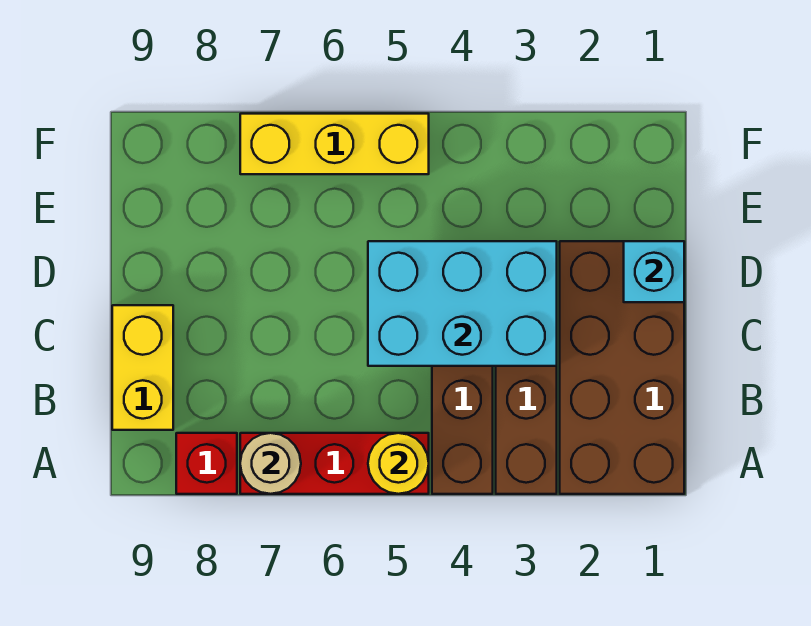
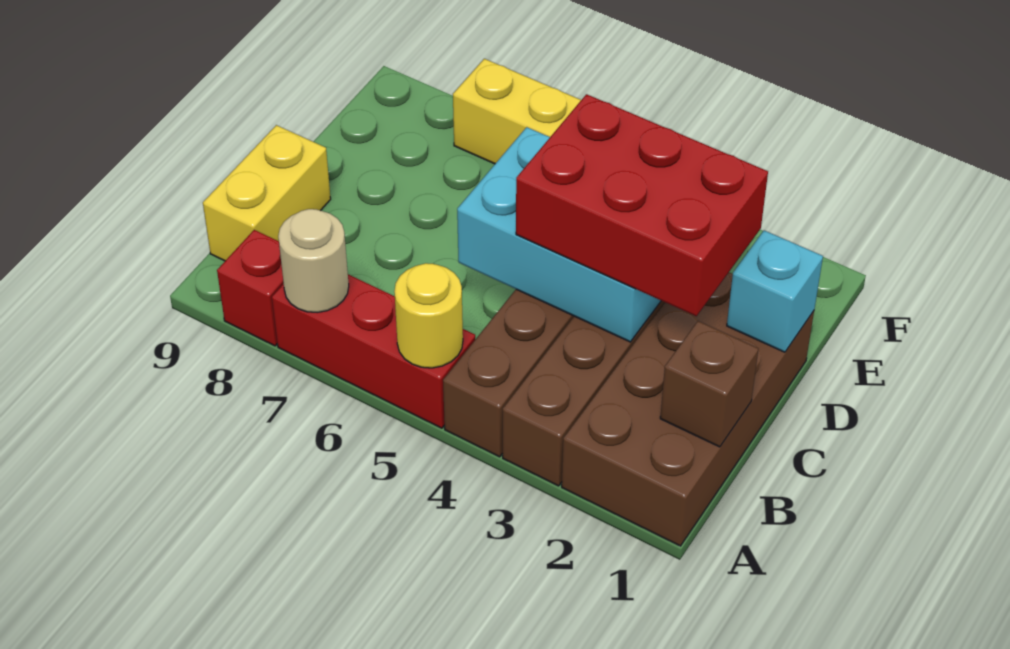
none -> brown 1x1 brick [660,321,758,447]
none -> red 2x3 brick [516,94,768,316]

